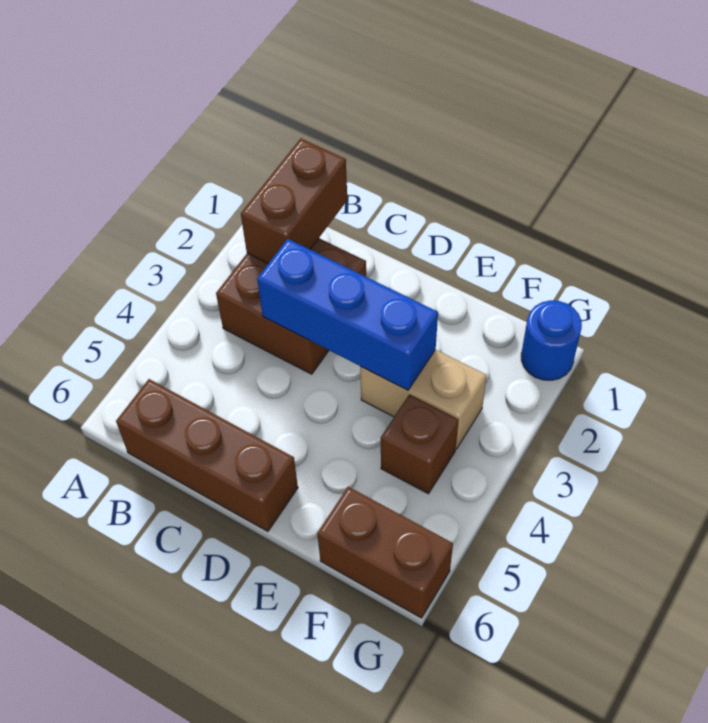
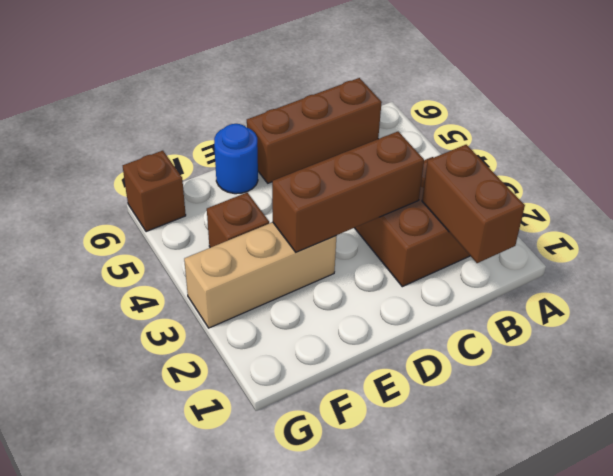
blue 1x3 brick [257,239,438,390] -> brown 1x3 brick [272,132,424,252]
tan 1x2 brick [360,350,487,449] -> tan 1x3 brick [184,222,336,328]
brown 1x2 brick [317,487,453,618] -> brown 1x1 brick [123,151,186,232]
blue 1x1 round brick [521,300,582,380] -> blue 1x1 round brick moved to [214,124,258,194]

